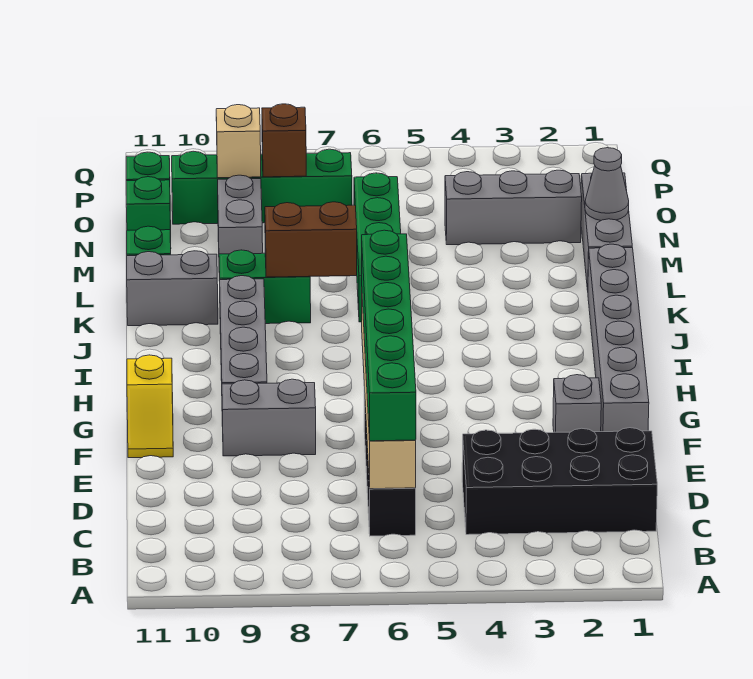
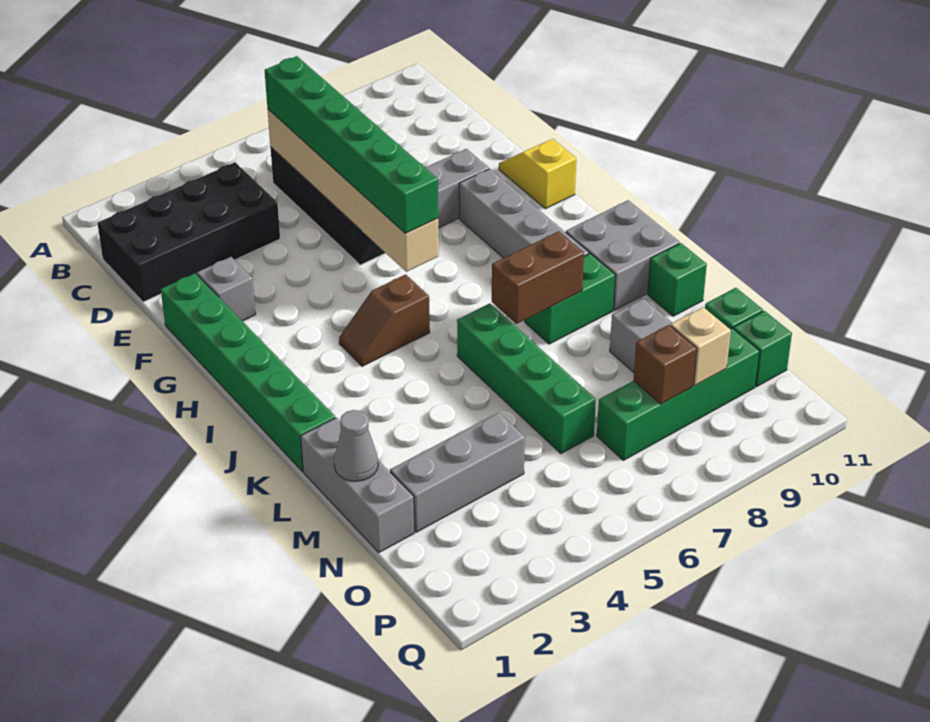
grey 1x6 brick [588,244,649,432] -> green 1x6 brick [161,273,335,471]
none -> brown 1x2 slope [339,274,430,366]
grey 1x2 brick [127,251,218,326] -> grey 2x2 brick [566,200,680,310]

